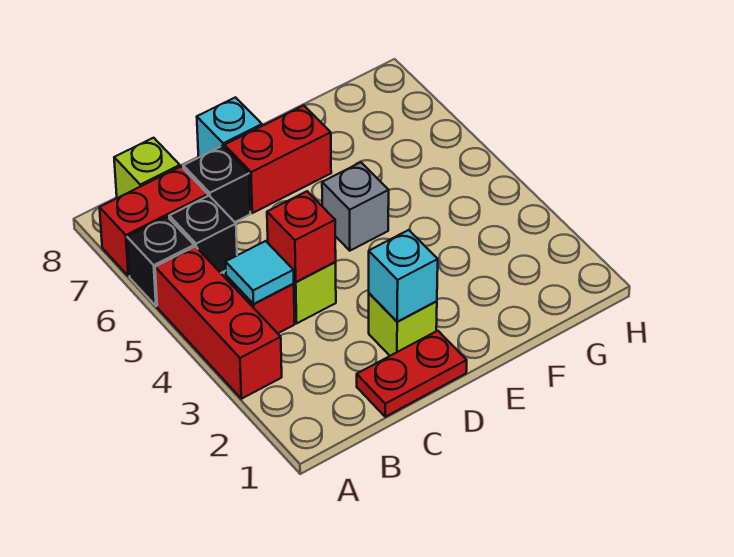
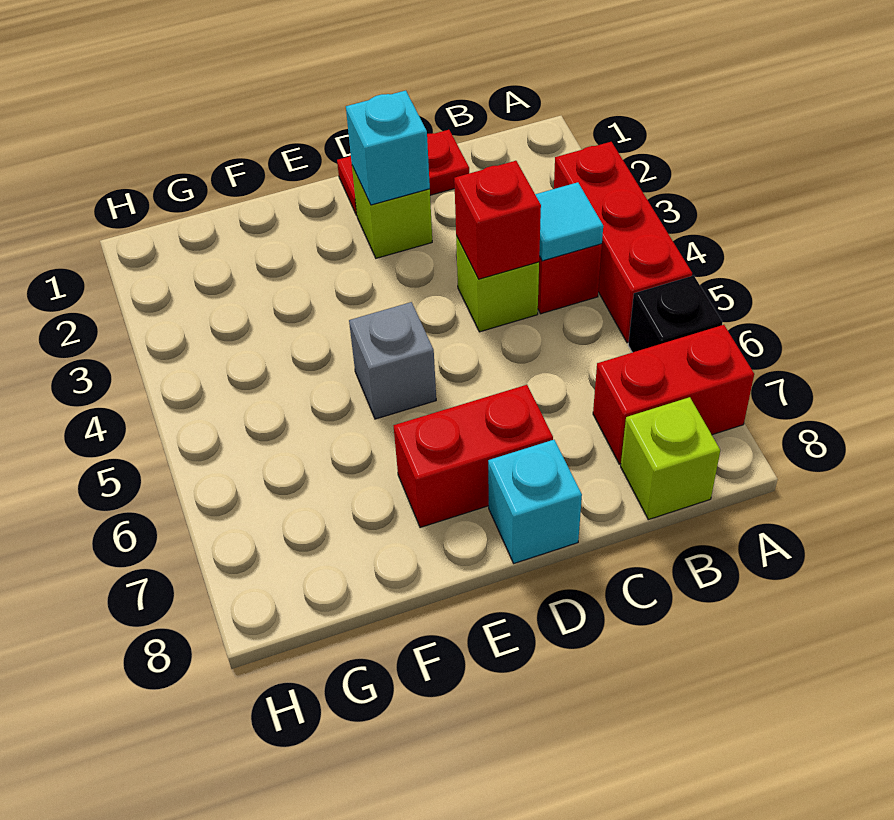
black 1x1 brick [169,196,237,273] -> none
black 1x1 brick [183,146,250,222] -> none

